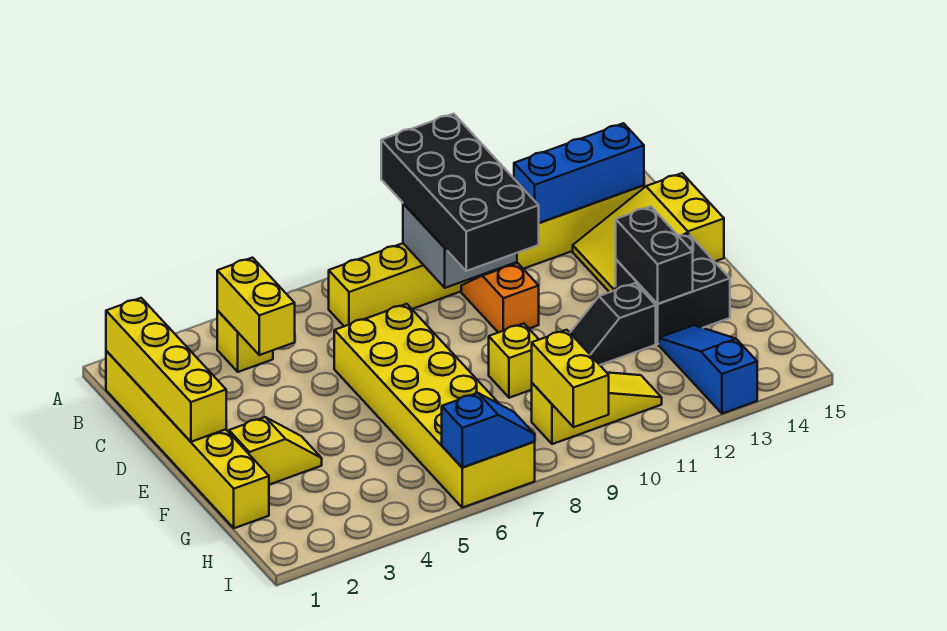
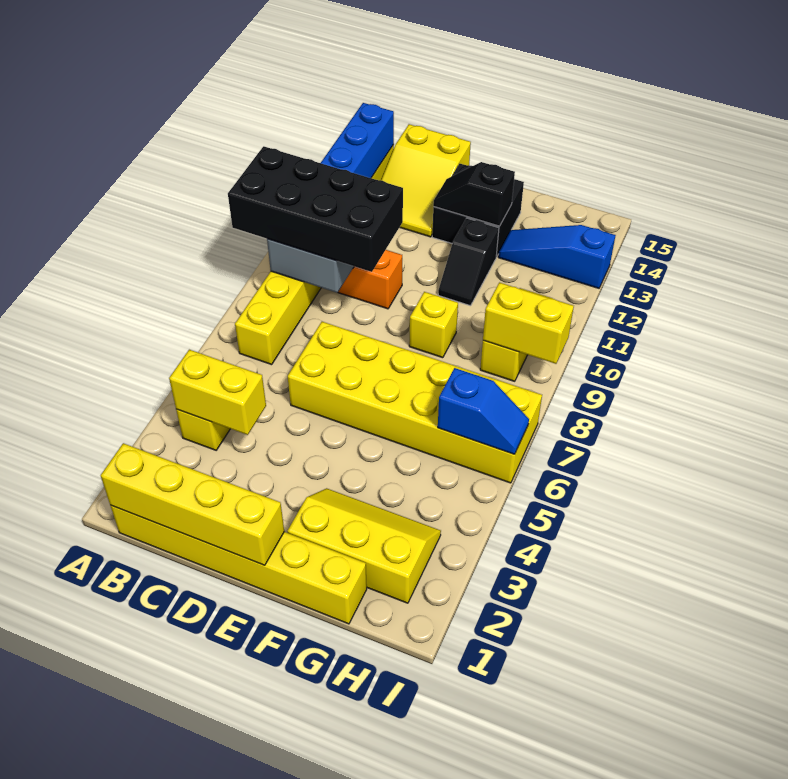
black 1x2 brick [616,206,693,304] -> black 1x2 slope [433,162,515,226]
yellow 1x2 slope [229,417,322,485] -> yellow 2x3 slope [287,488,441,603]
blue 1x2 slope [442,393,535,467] -> blue 1x2 slope turned to [438,368,529,454]

